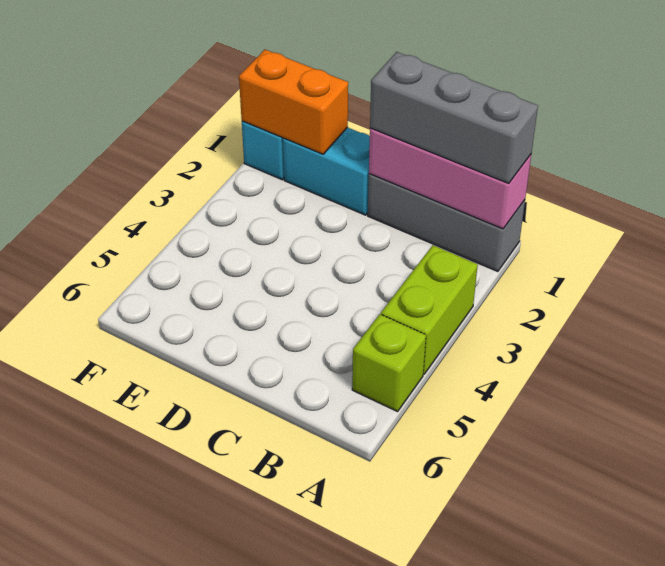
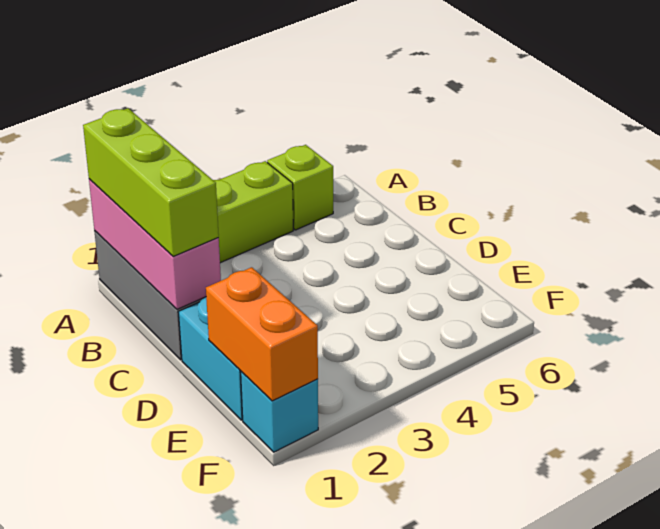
grey 1x3 brick [370,52,538,184] -> lime 1x3 brick [83,108,219,257]

